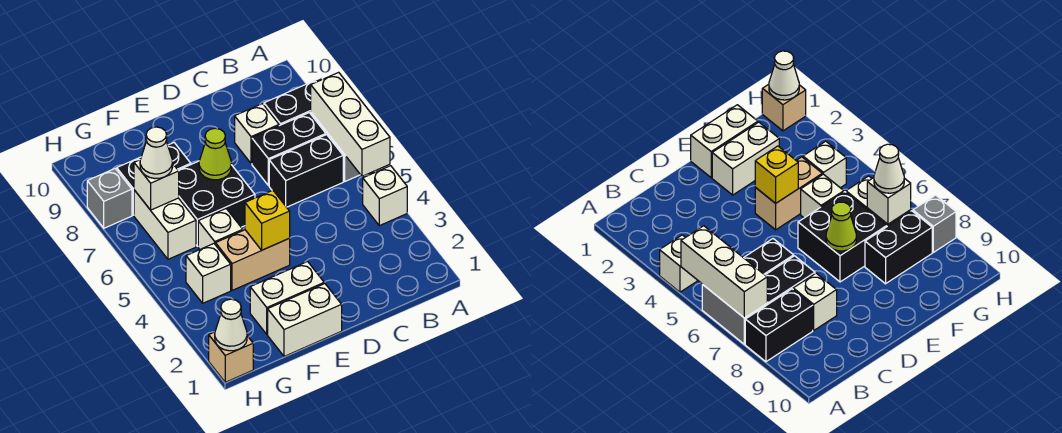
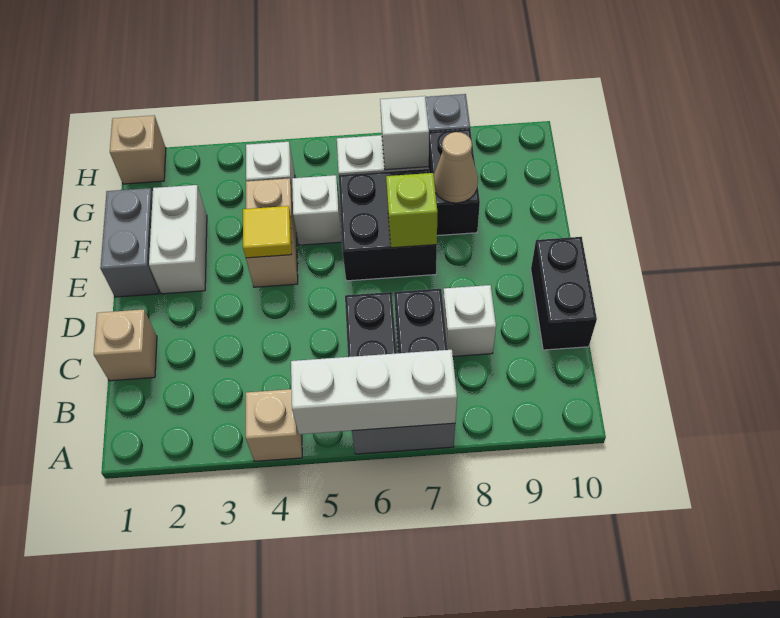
white 1x1 brick [363,166,407,226] -> tan 1x1 brick [246,389,302,461]
black 1x2 brick [264,78,322,126] -> black 1x2 brick moved to [531,237,597,350]
none -> tan 1x1 brick [94,309,157,381]
white 1x2 brick [268,284,342,356] -> grey 1x2 brick [100,188,159,297]
yellow 1x1 brick [245,190,290,250] -> yellow 1x1 tile [243,206,292,258]
lime 1x1 cone [199,128,231,180] -> lime 1x1 brick [386,173,438,248]
none -> tan 1x1 cone [434,132,478,203]
white 1x1 cone [140,127,173,179] -> none
white 1x1 cone [215,299,247,351] -> none

